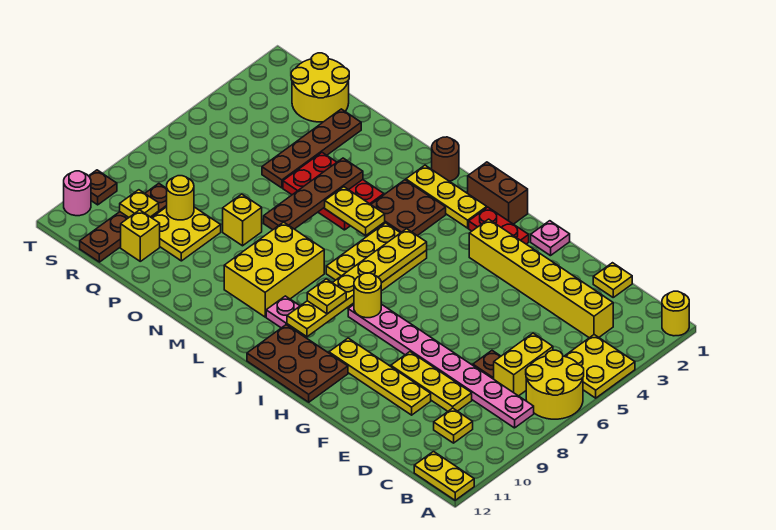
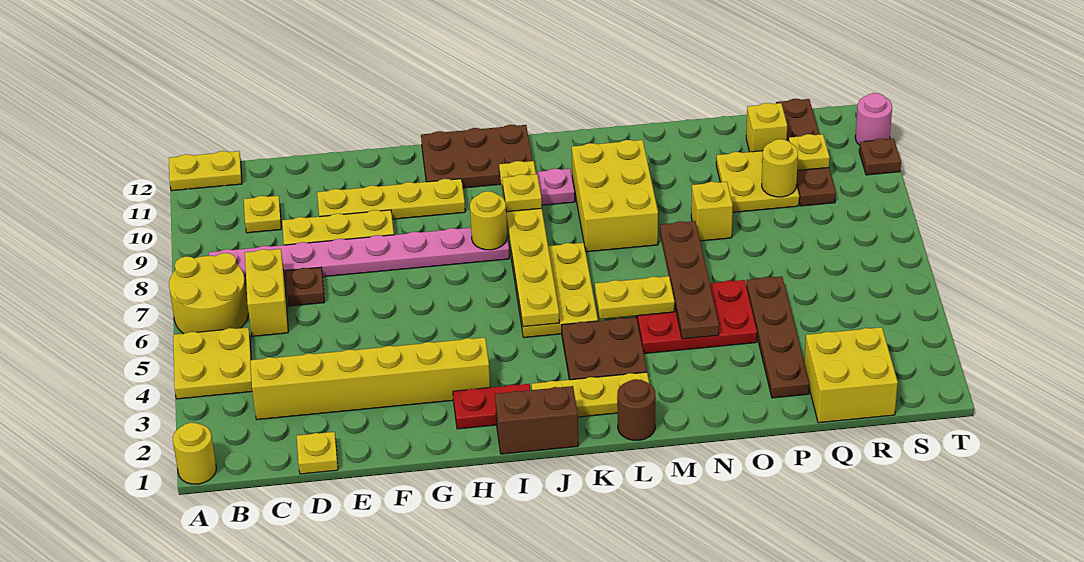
pink 1x1 plate [531,221,570,256] -> none
yellow 2x2 round brick [291,53,349,122] -> yellow 2x2 brick [804,327,898,423]

